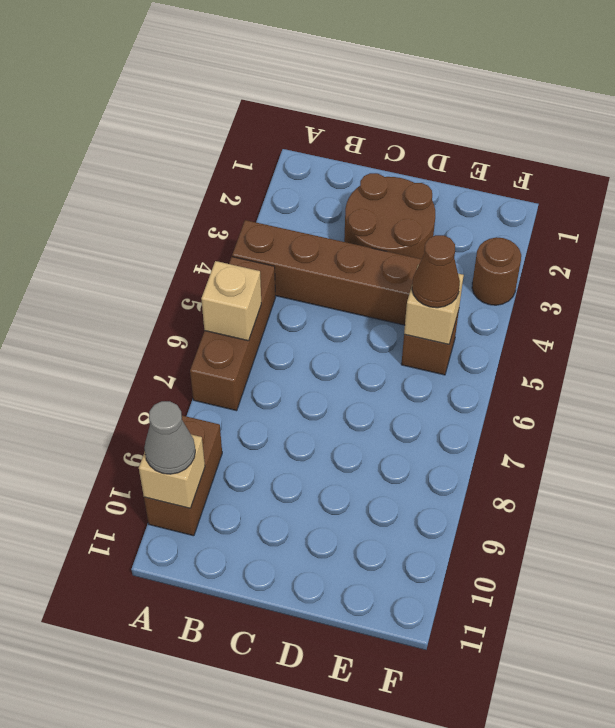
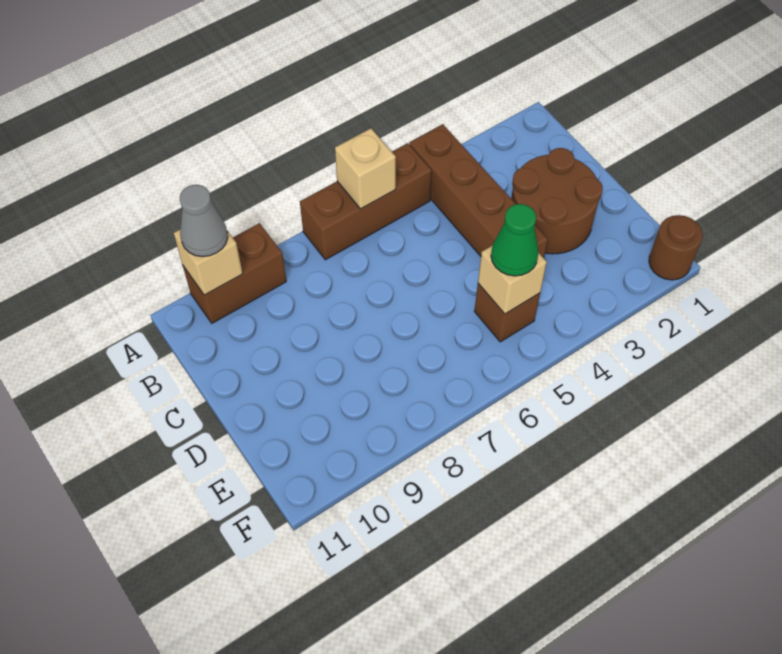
brown 1x1 cone [412,235,460,308] -> green 1x1 cone [491,204,538,276]
brown 1x1 round brick [472,237,521,305] -> brown 1x1 round brick moved to [649,215,703,280]

